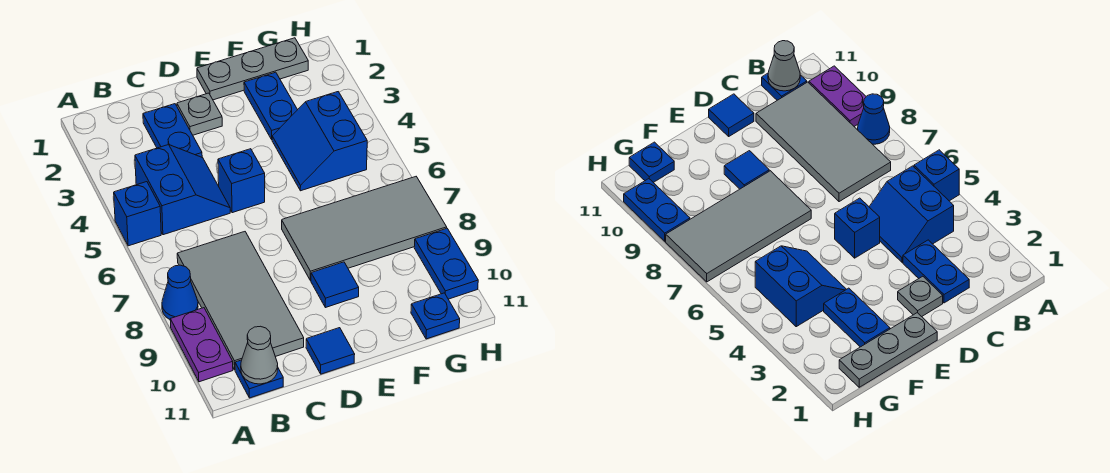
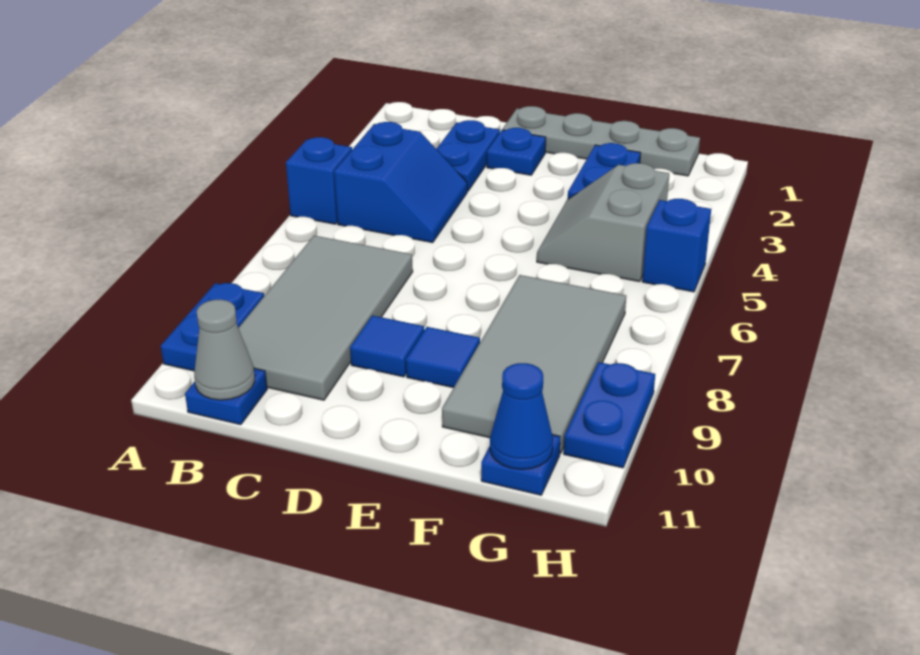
blue 1x1 cone [162,265,198,319] -> blue 1x1 cone moved to [490,363,553,469]
purple 1x2 plate [170,308,233,382] -> blue 1x2 plate [161,283,264,371]
grey 1x1 plate [177,93,222,135] -> blue 1x1 plate [487,128,546,175]
blue 1x1 brick [218,149,265,213] -> blue 1x1 brick moved to [642,199,711,292]
blue 1x1 tile [306,328,355,374] -> blue 1x1 tile moved to [350,315,424,377]
grey 1x3 plate [197,38,308,100] -> grey 1x4 plate [503,106,700,176]
grey 2x4 tile [282,177,447,281] -> grey 2x4 tile turned to [442,275,626,454]
blue 2x2 slope [272,92,367,191] -> grey 2x2 slope [537,163,669,282]

